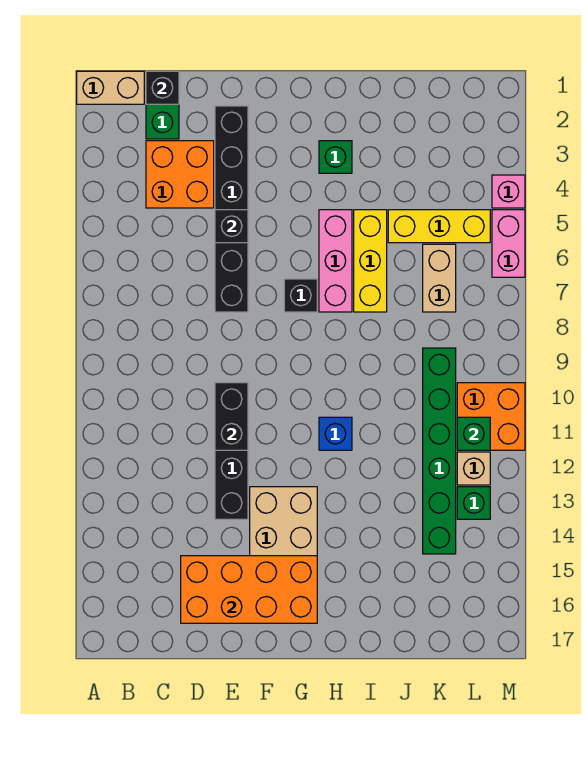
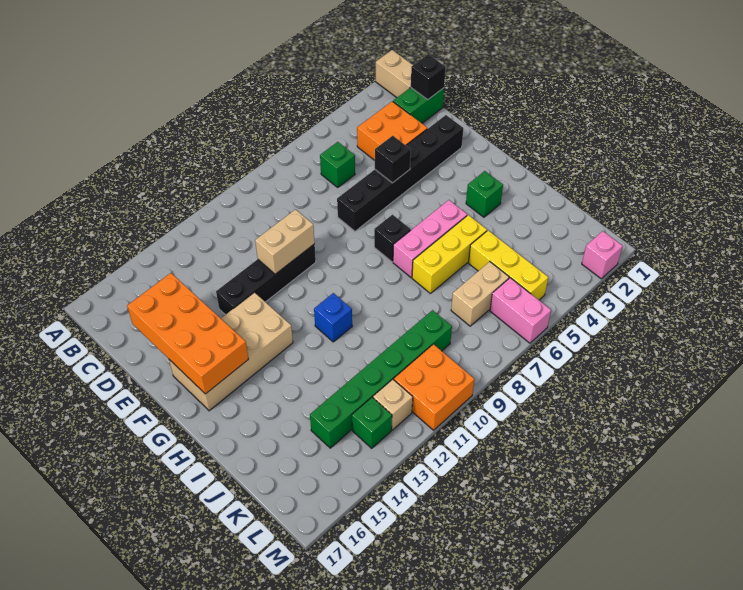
black 1x2 brick [215,383,248,450] -> tan 1x2 brick [255,209,315,274]
green 1x1 brick [457,417,490,450] -> green 1x1 brick moved to [320,142,355,187]
pink 1x1 brick [492,175,525,208] -> pink 1x1 brick moved to [582,231,623,279]
pink 1x2 brick [492,210,525,277] -> pink 1x2 brick turned to [490,278,551,343]

